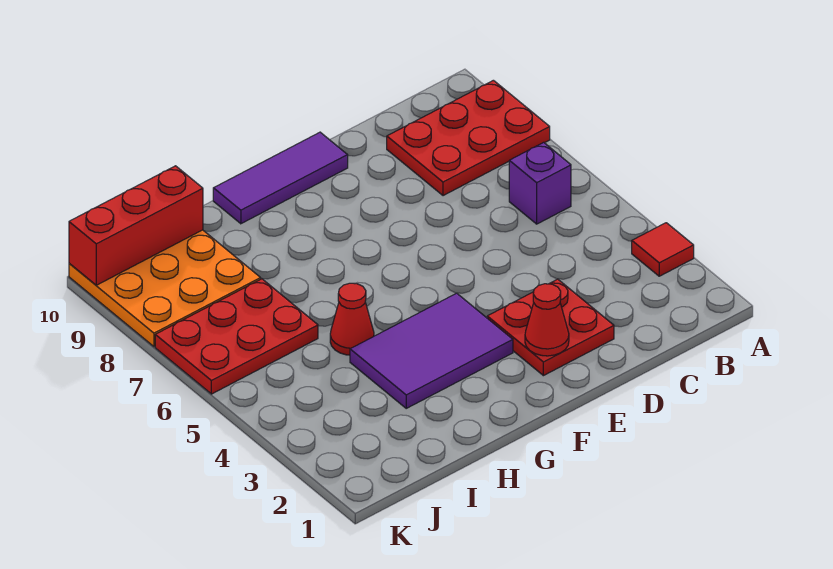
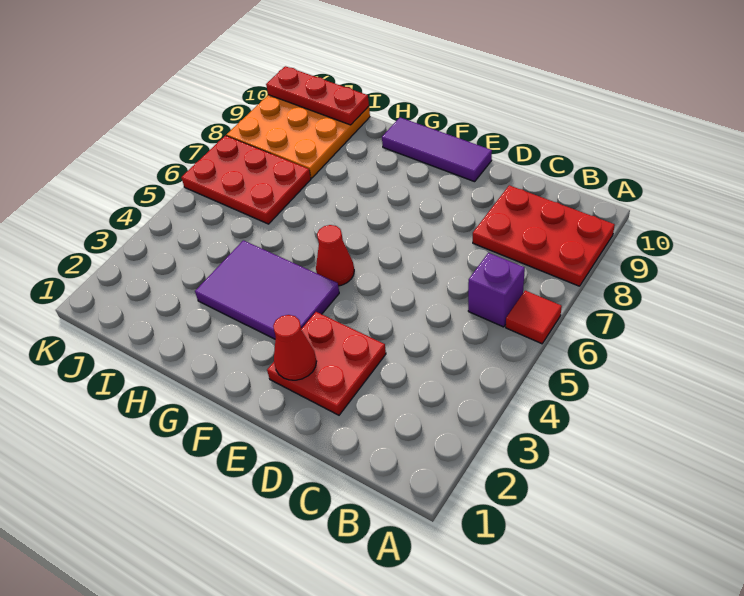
red 1x1 tile [632,223,694,276] -> red 1x1 tile moved to [506,291,562,344]
red 1x1 cone [330,283,374,355] -> red 1x1 cone moved to [316,225,354,286]
red 1x3 brick [69,166,203,285] -> red 1x3 plate [266,66,369,125]

